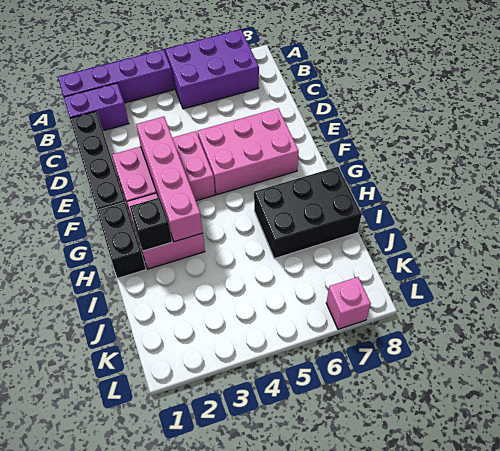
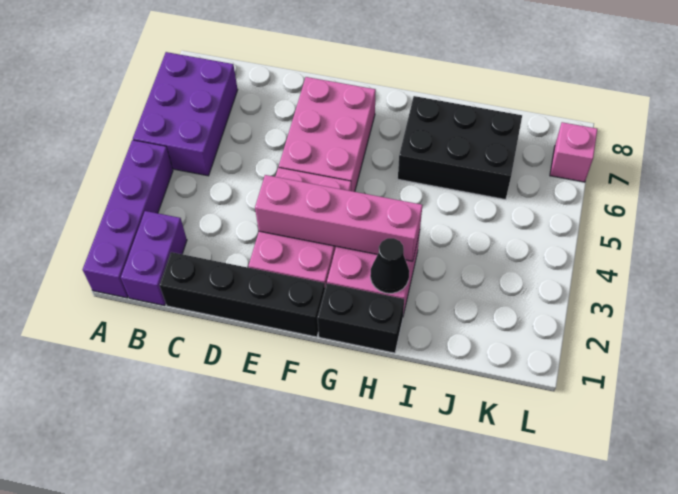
black 1x1 brick [130,197,172,251] -> black 1x1 cone [370,238,409,293]
black 2x3 brick [254,167,362,259] -> black 2x3 brick turned to [398,96,522,199]

